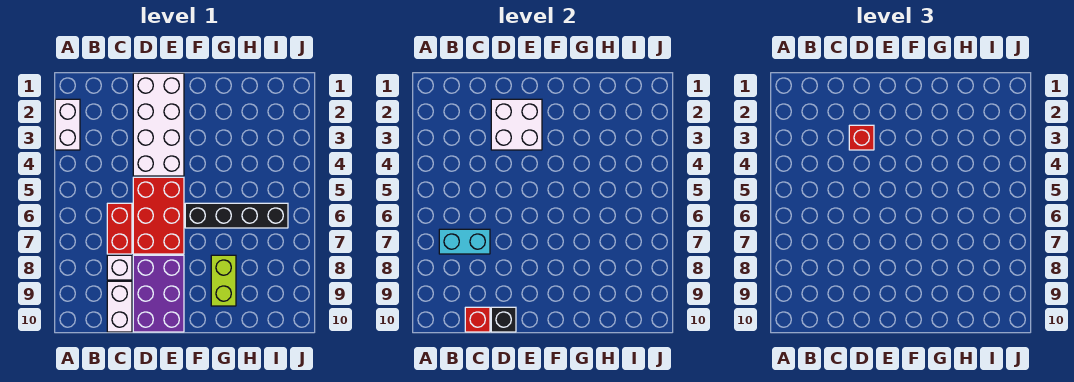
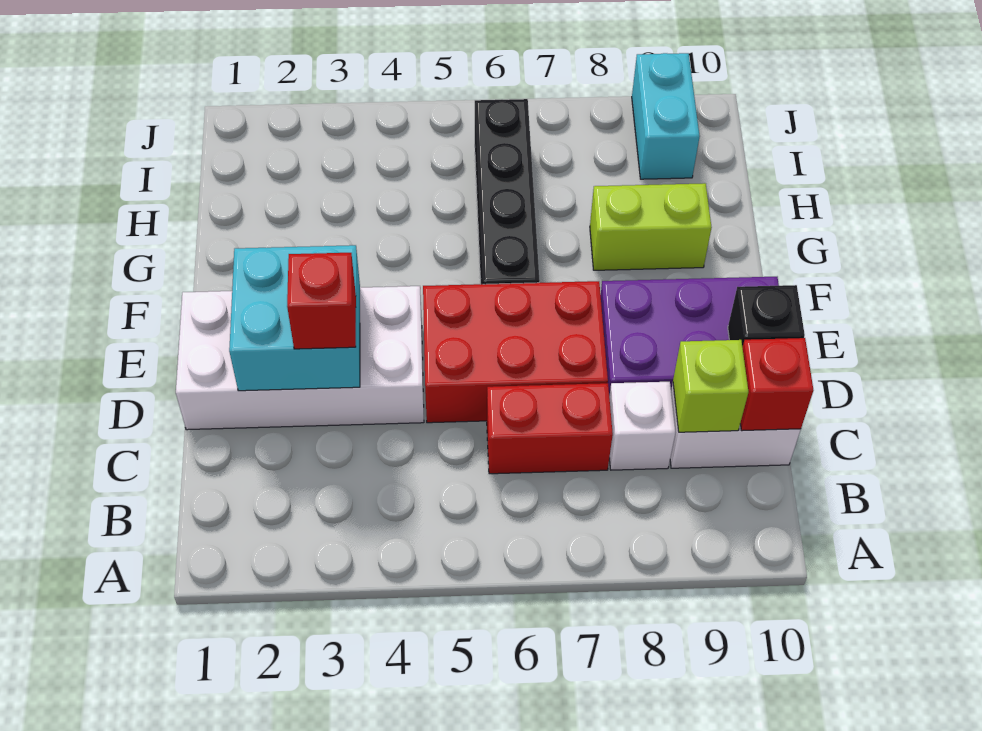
white 1x2 brick [55,99,80,150] -> none
cyan 1x2 brick [439,229,490,254] -> cyan 1x2 brick moved to [632,53,700,179]
none -> lime 1x1 brick [673,340,748,432]
white 2x2 brick [491,99,542,150] -> cyan 2x2 brick [229,245,360,391]

